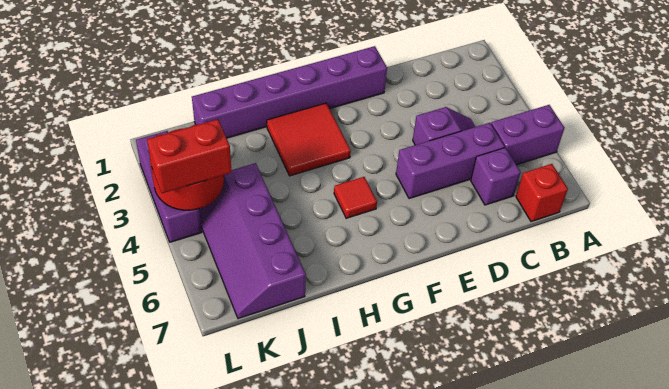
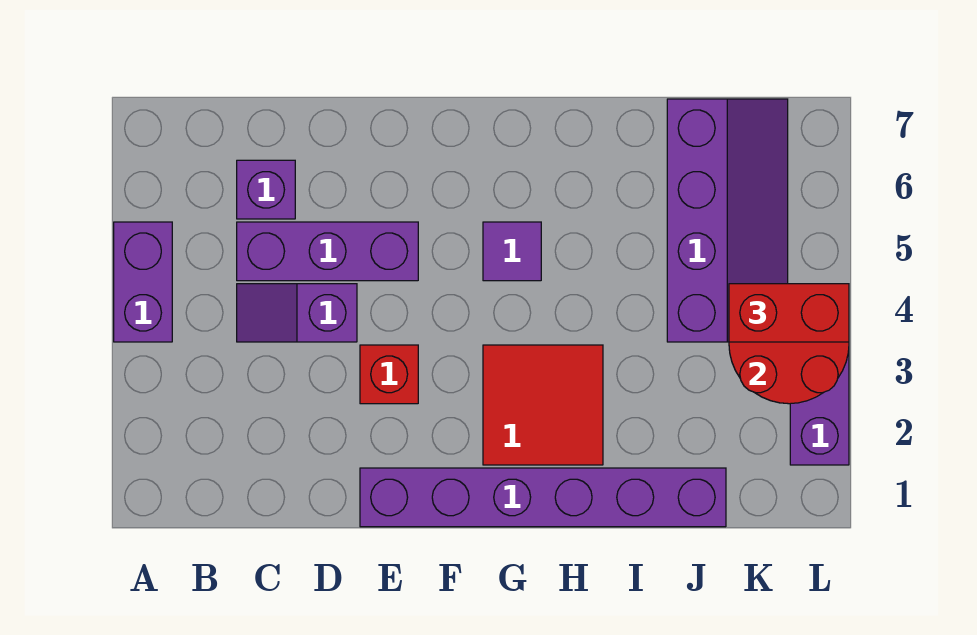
purple 1x2 brick [491,105,565,165] -> purple 1x2 brick turned to [114,222,172,342]
red 1x1 brick [516,164,568,222] -> red 1x1 brick moved to [360,345,418,404]
red 1x1 tile [334,177,377,218] -> purple 1x1 tile [483,222,541,281]

